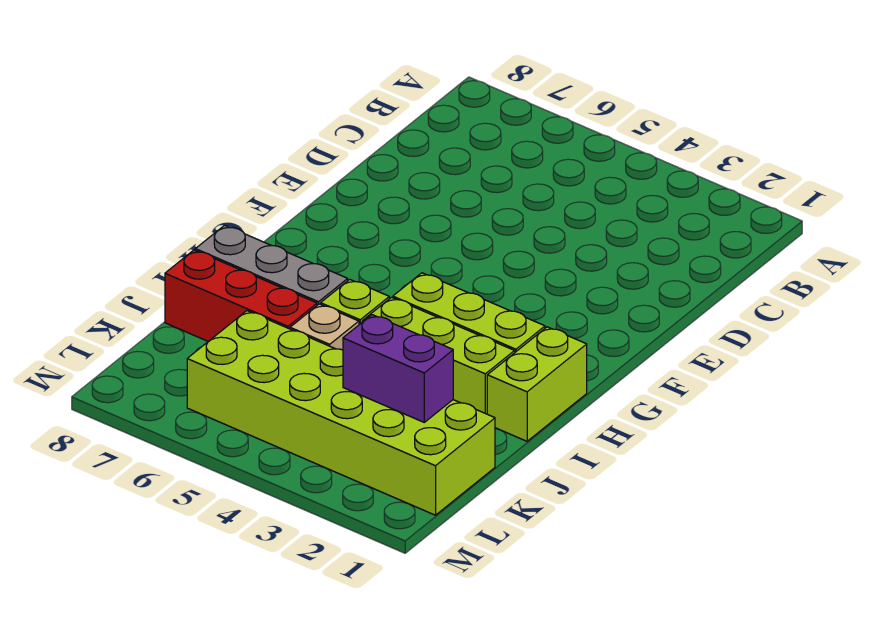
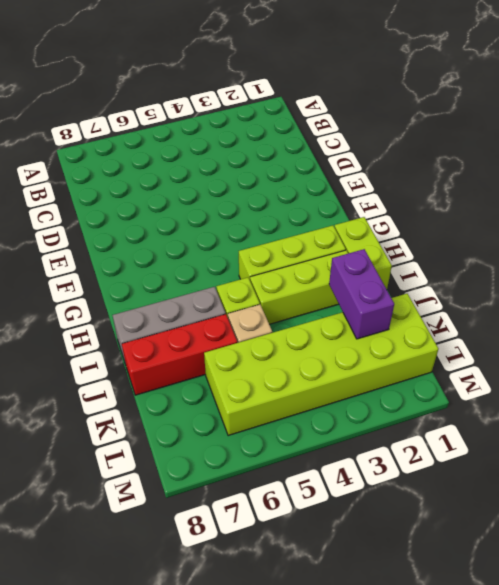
purple 1x2 brick [343,315,453,422] -> purple 1x2 brick turned to [329,249,394,339]

